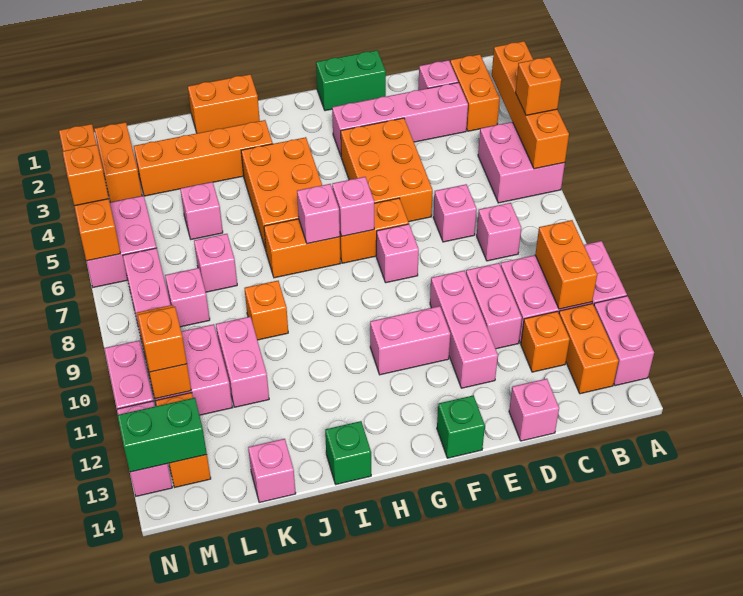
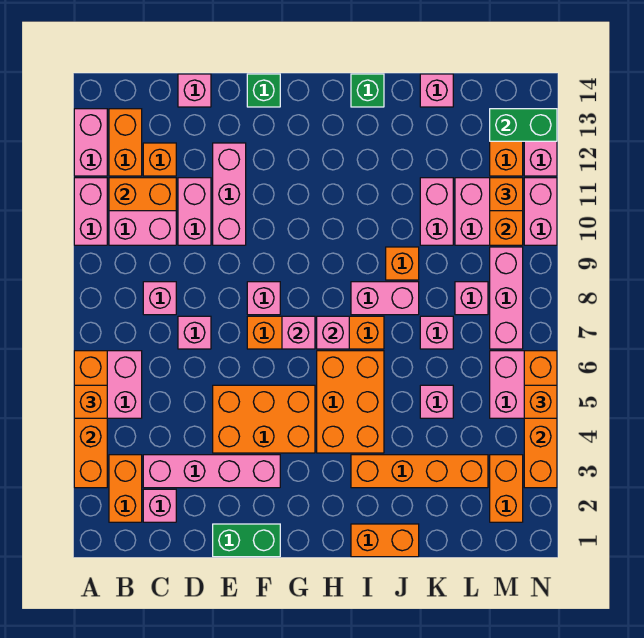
orange 1x2 brick [535,220,597,309] -> orange 1x2 brick turned to [109,178,176,211]
orange 2x3 brick [341,118,433,222] -> orange 2x3 brick turned to [213,385,315,453]
pink 1x2 brick [370,306,450,375] -> pink 1x2 brick moved to [351,282,419,315]

